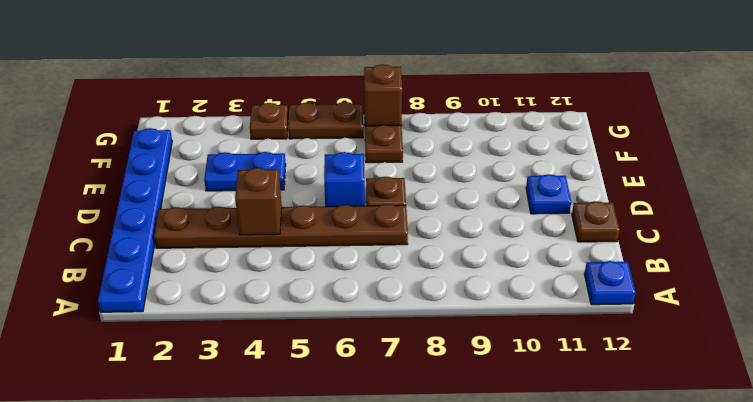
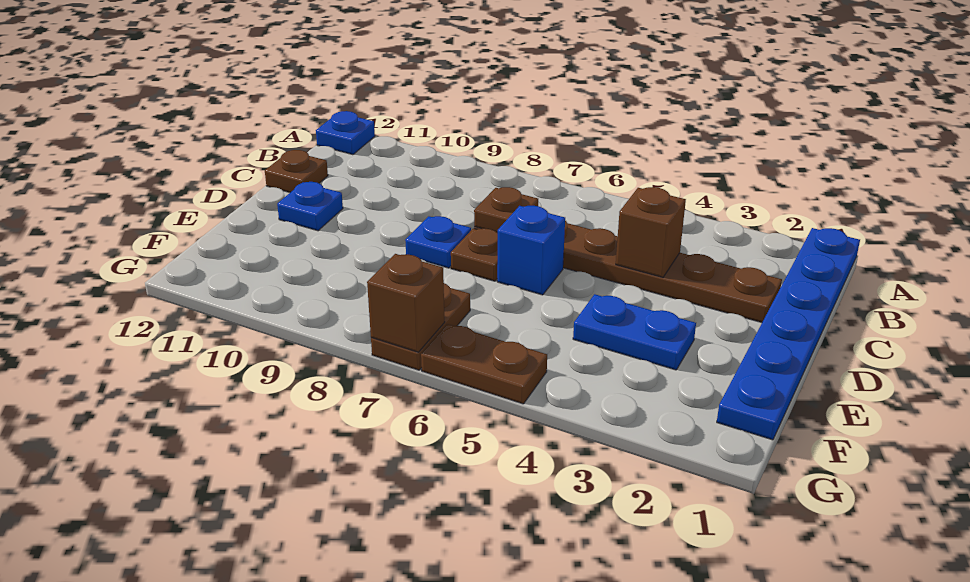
none -> blue 1x1 plate [405,216,471,268]
brown 1x1 plate [250,103,288,139] -> brown 1x1 plate moved to [474,187,538,233]

